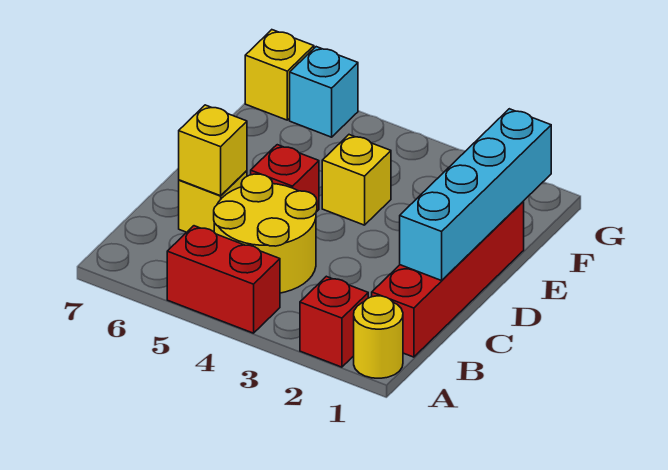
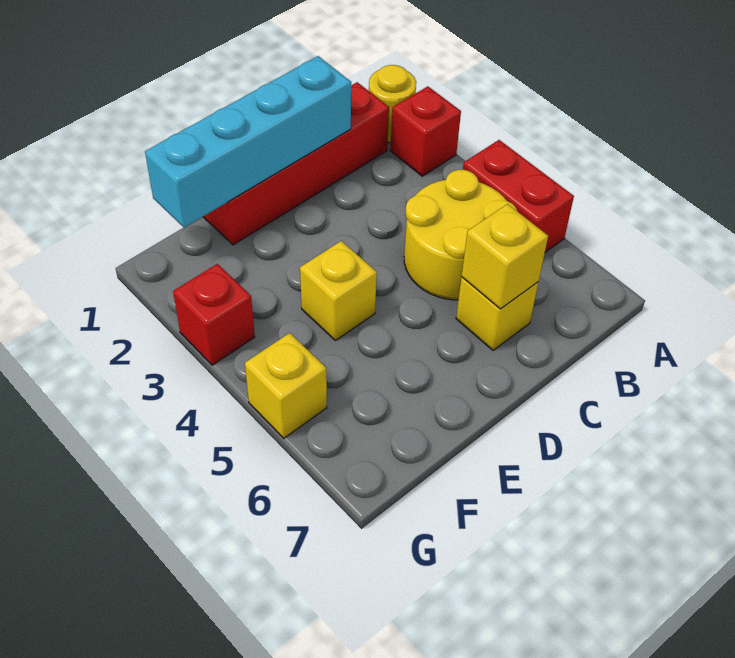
red 1x1 brick [251,145,319,212] -> red 1x1 brick moved to [173,264,255,365]
cyan 1x1 brick [290,47,358,137] -> none
yellow 1x1 brick [245,30,314,120] -> yellow 1x1 brick moved to [245,333,327,438]

